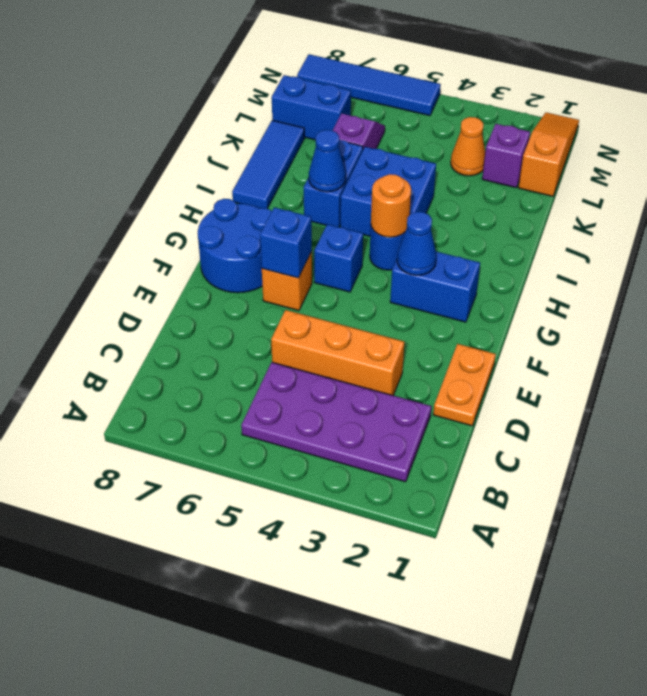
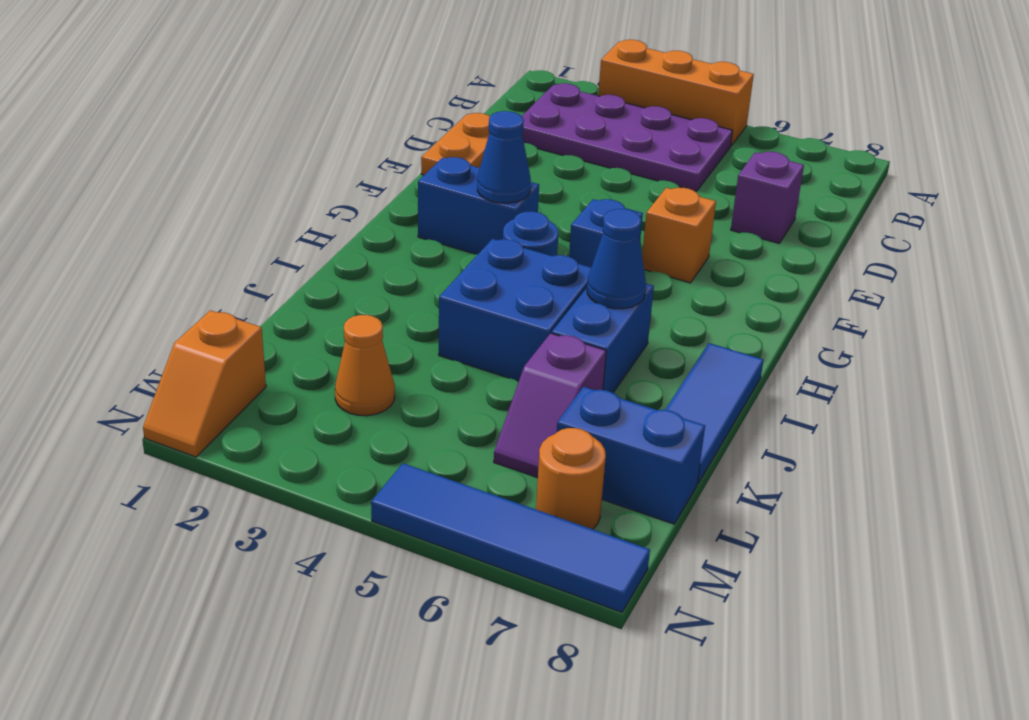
orange 1x3 brick [271,310,404,395] -> orange 1x3 brick moved to [598,40,754,146]
blue 1x1 brick [260,207,312,278] -> none
blue 2x2 round brick [198,199,272,293] -> none
orange 1x1 round brick [371,174,411,237] -> orange 1x1 round brick moved to [536,428,606,529]
orange 1x3 slope [519,113,579,196] -> orange 1x2 slope [143,310,266,457]
purple 1x1 brick [482,124,530,188] -> purple 1x1 brick moved to [731,152,804,243]

